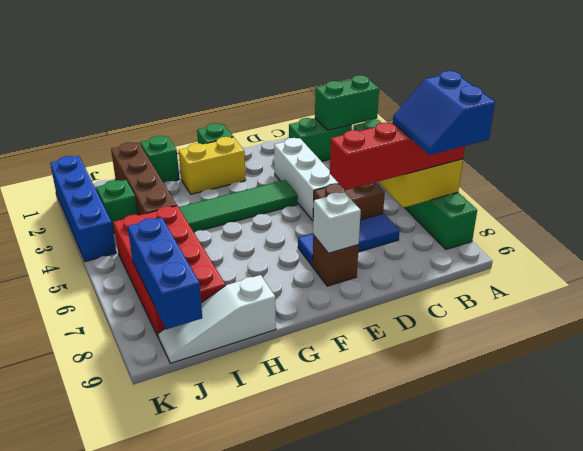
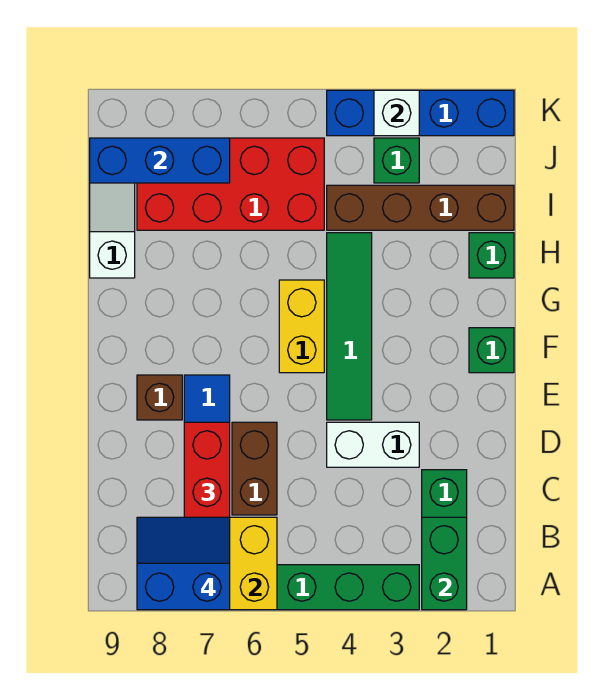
white 1x3 brick [274,138,339,220] -> white 1x2 brick [327,422,419,467]
white 1x1 brick [313,192,361,253] -> white 1x1 brick moved to [374,90,419,136]
yellow 1x2 brick [179,137,246,194] -> yellow 1x2 brick moved to [279,280,324,373]

